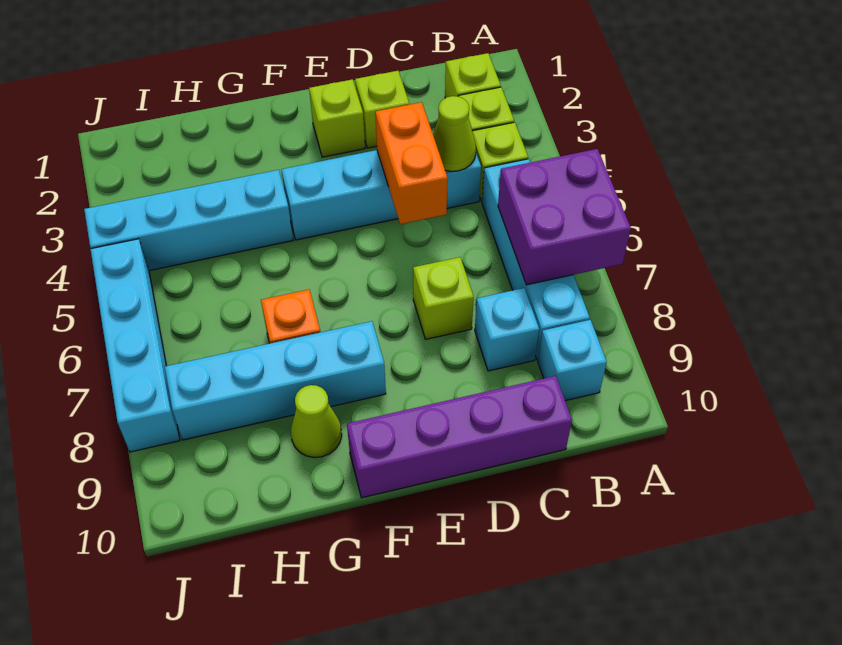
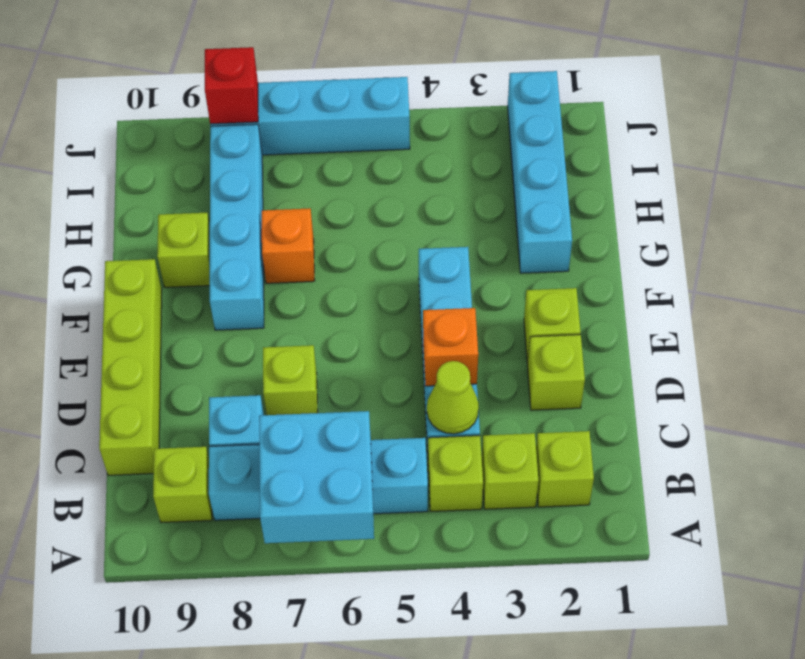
purple 2x2 brick [498,149,631,285] -> cyan 2x2 brick [259,411,374,543]
cyan 1x1 brick [538,320,607,401] -> lime 1x1 brick [153,447,212,523]
purple 1x4 brick [347,376,572,498] -> lime 1x4 brick [99,259,162,475]
orange 1x2 brick [375,102,448,224] -> orange 1x1 brick [423,308,478,386]
cyan 1x4 brick [84,170,293,271] -> cyan 1x4 brick moved to [508,71,572,273]
lime 1x1 cone [291,385,342,458] -> lime 1x1 brick [157,213,210,287]
none -> red 1x1 brick [205,47,258,124]

